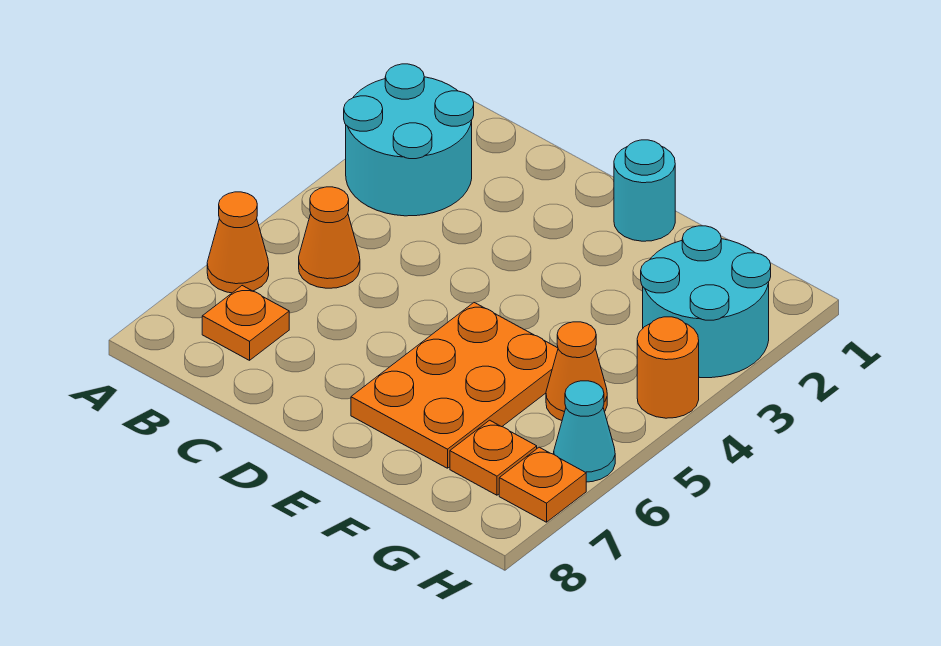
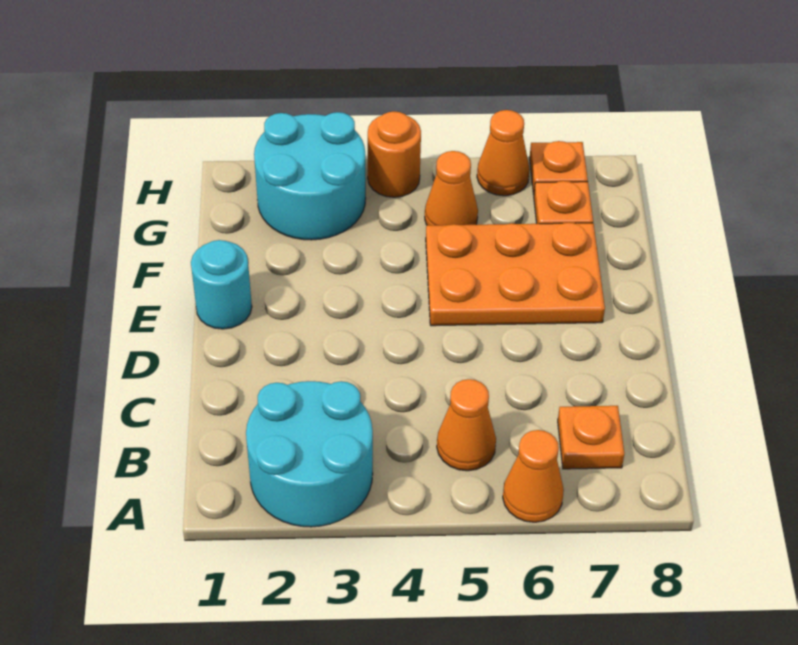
cyan 1x1 cone [554,381,615,482] -> orange 1x1 cone [477,110,530,196]

